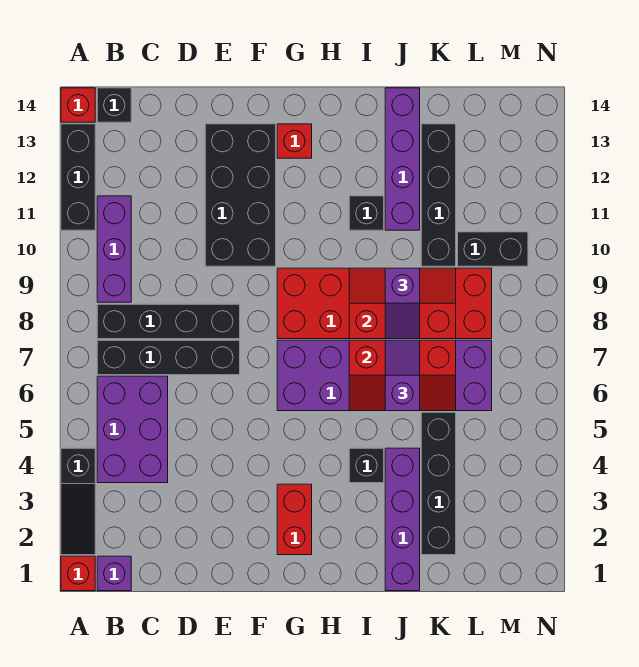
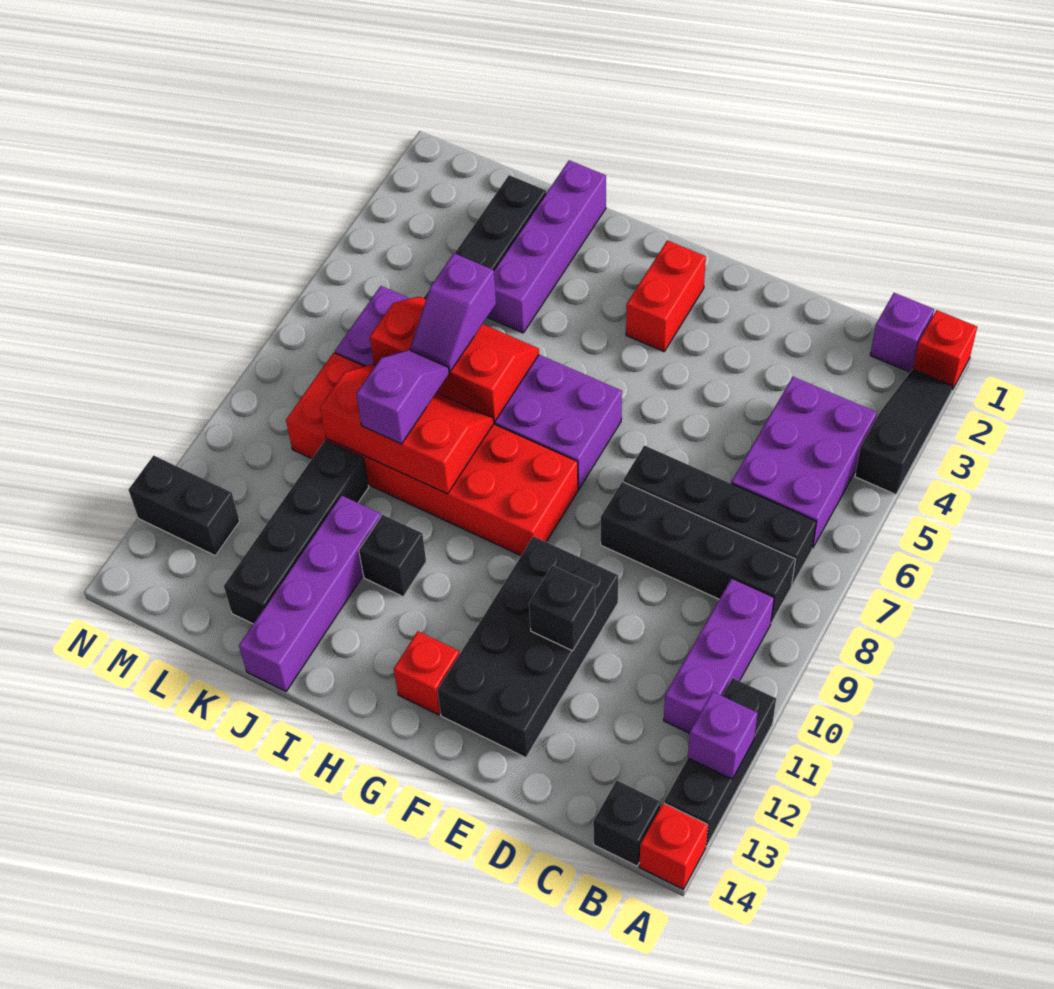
none -> purple 1x1 brick [688,692,758,779]
black 1x1 brick [349,448,384,483] -> black 1x1 brick moved to [529,565,595,651]
red 2x3 slope [349,268,456,339] -> red 2x3 slope turned to [320,364,494,494]
black 1x2 brick [458,232,528,266] -> black 1x2 brick moved to [128,456,240,555]

